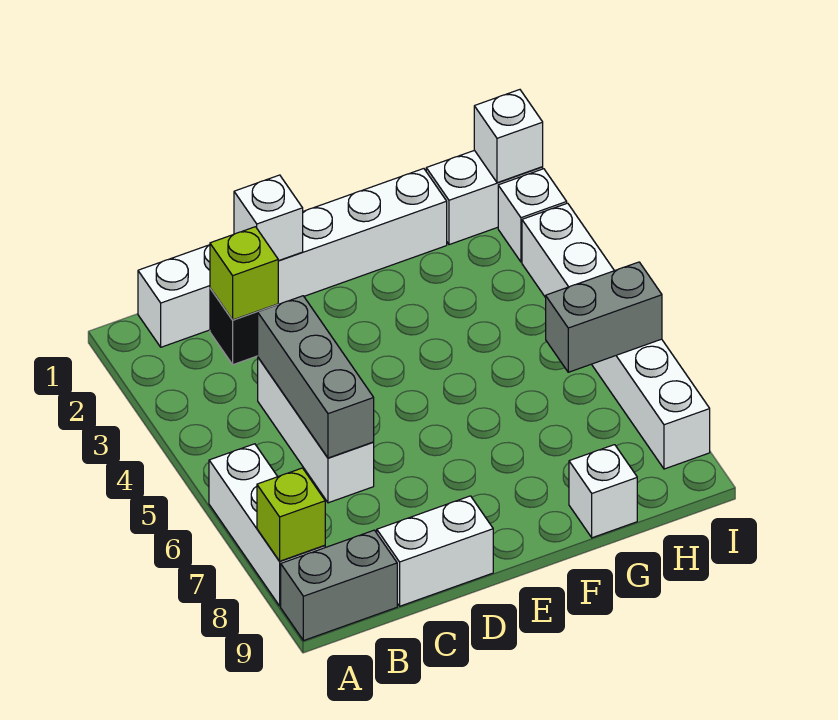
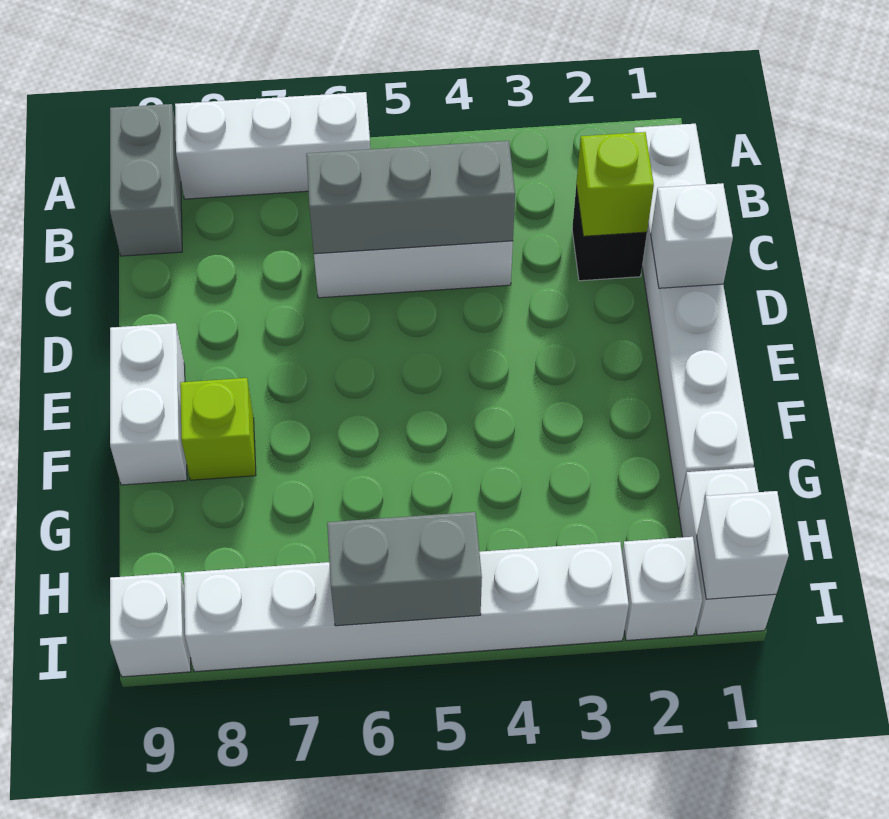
lime 1x1 brick [257,468,325,561] -> lime 1x1 brick moved to [180,378,256,480]
white 1x2 brick [377,496,493,606] -> white 1x2 brick moved to [110,323,187,485]
white 1x1 brick [569,445,637,538] -> white 1x1 brick moved to [110,573,191,677]
grey 1x2 brick [546,262,662,372] -> grey 1x2 brick turned to [327,512,482,626]

